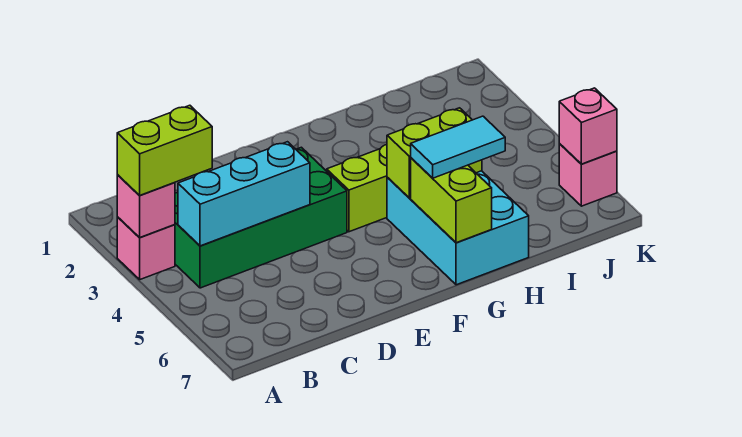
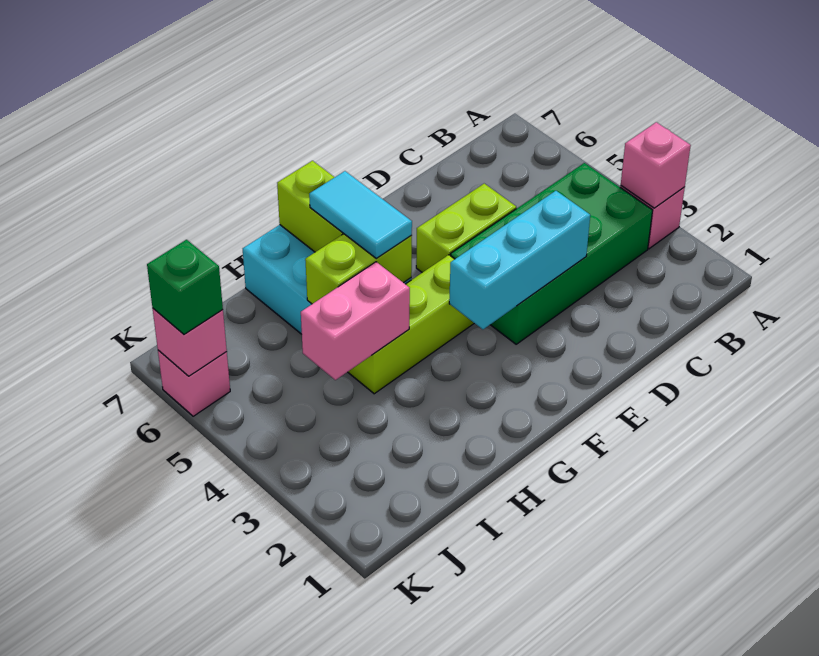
lime 1x2 brick [117,105,212,196] -> lime 1x2 brick moved to [416,183,516,273]
cyan 1x3 brick [178,142,310,246] -> cyan 1x3 brick moved to [449,191,590,329]
cyan 1x2 tile [411,116,505,178] -> cyan 1x2 tile turned to [309,171,412,259]
none -> pink 1x2 brick [301,262,410,380]
none -> green 1x1 brick [147,240,223,334]

